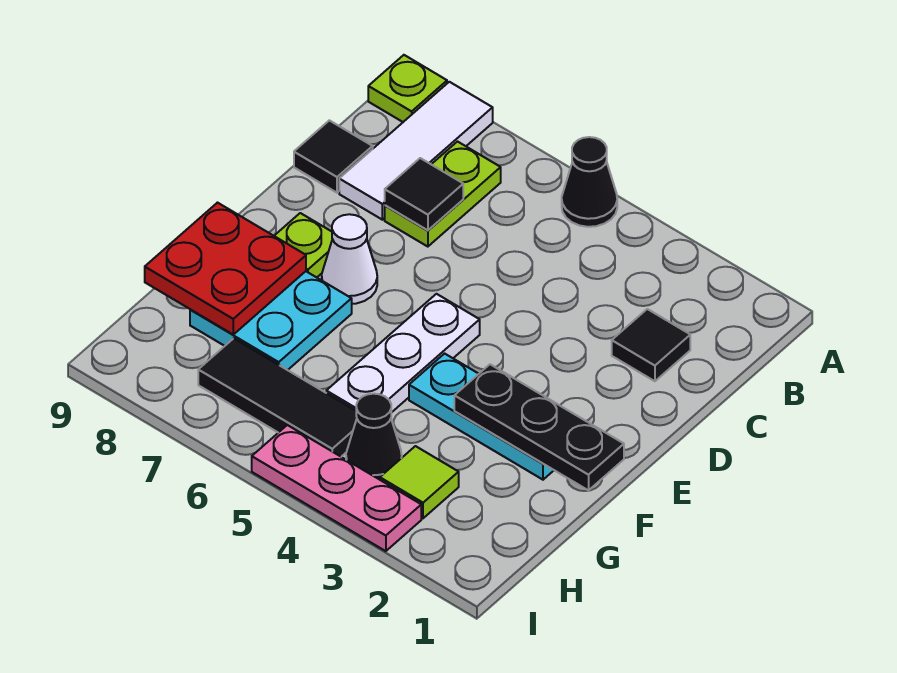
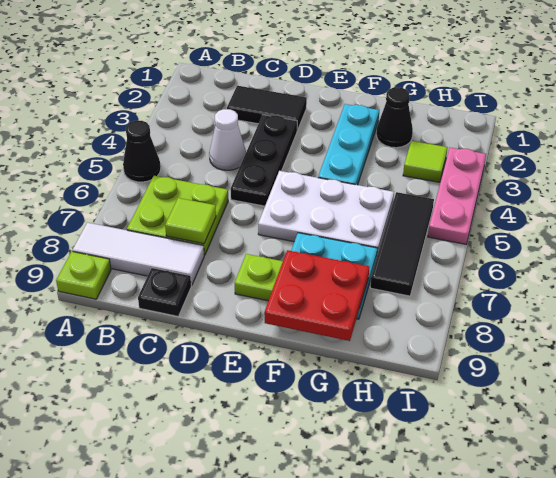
lime 1x2 plate [385,142,501,247] -> lime 2x2 plate [127,176,228,255]
black 1x1 tile [612,309,690,381] -> black 1x2 tile [227,86,307,130]
black 1x1 tile [385,158,463,230] -> lime 1x1 tile [165,198,216,244]
black 1x1 tile [294,120,373,193] -> black 1x1 plate [138,268,191,316]
white 1x3 plate [326,294,480,413] -> white 2x3 plate [258,171,394,255]
white 1x1 cone [322,214,377,304] -> white 1x1 cone moved to [209,109,246,170]
black 1x3 plate [454,364,624,491] -> black 1x3 plate moved to [230,115,297,206]
black 1x1 cone [346,394,402,480] -> black 1x1 cone moved to [376,87,413,148]

